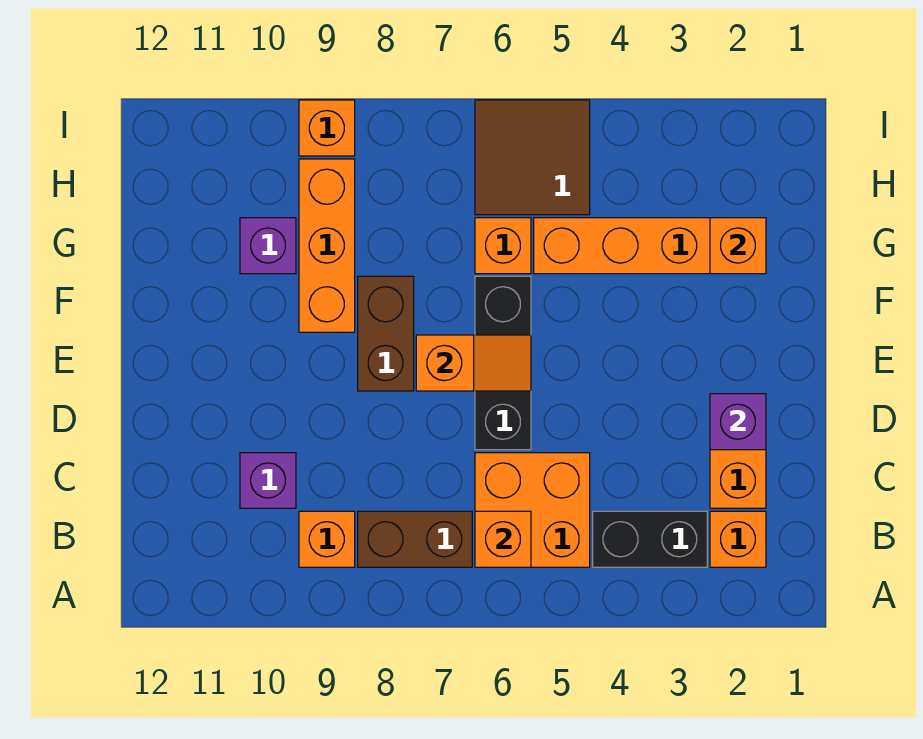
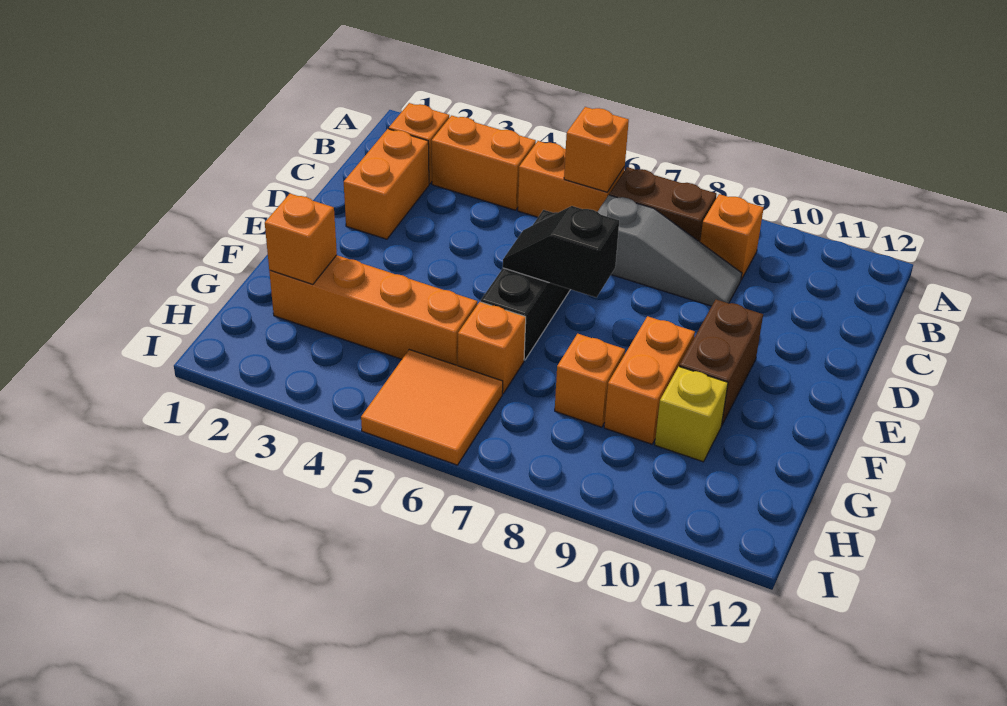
black 1x2 brick [593,511,707,567] -> orange 1x2 brick [432,116,536,210]
orange 2x2 brick [475,453,590,567] -> orange 1x2 brick [518,141,625,217]
none -> grey 1x3 slope [598,195,742,306]
purple 1x1 brick [240,453,296,508] -> none
purple 1x1 brick [710,394,766,450] -> none
orange 1x2 slope [416,335,531,391] -> black 1x2 slope [503,206,619,298]
brown 1x2 brick [358,276,414,391] -> brown 1x2 brick moved to [679,300,763,426]
orange 1x3 brick [299,159,355,332] -> orange 1x2 brick [604,316,695,444]
purple 1x1 brick [240,218,296,274] -> yellow 1x1 brick [655,367,728,462]
brown 2x2 tile [475,100,590,215] -> orange 2x2 tile [361,350,503,465]
orange 1x1 brick [299,100,355,156] -> orange 1x1 brick moved to [555,334,625,427]

